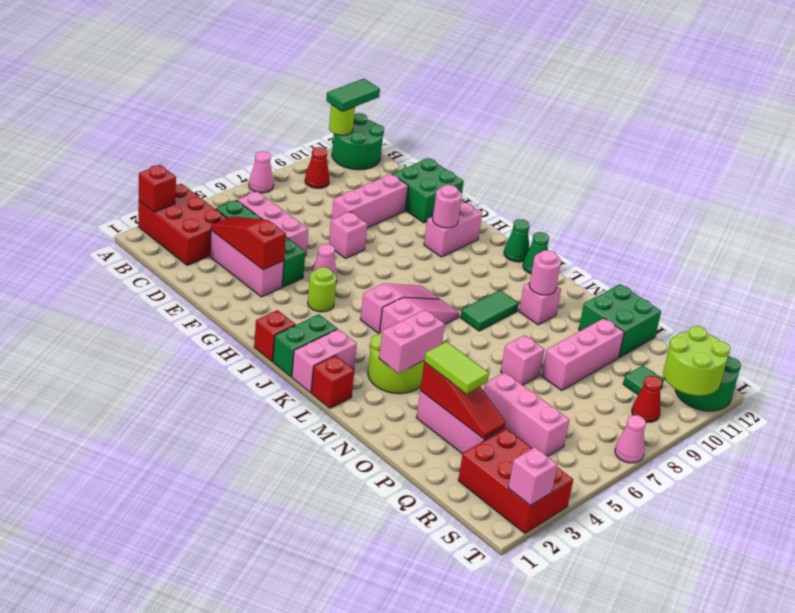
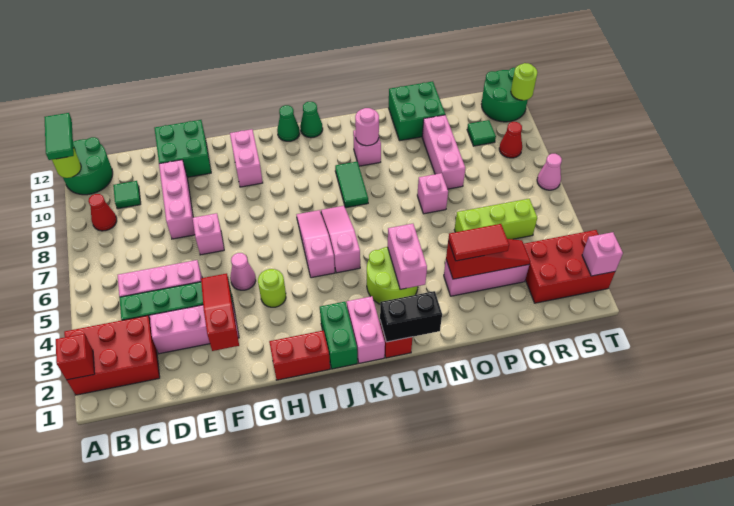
pink 1x1 cone [249,151,274,193] -> none
none -> green 1x1 tile [113,181,141,209]
red 1x3 slope [211,216,286,270] -> red 1x3 slope turned to [201,273,239,351]
pink 1x1 round brick [433,185,462,228] -> none
red 1x1 brick [254,310,296,361] -> red 1x2 brick [269,331,330,380]
none -> black 1x2 brick [380,291,442,342]
lime 1x2 tile [424,342,489,393] -> red 1x2 tile [448,224,509,261]
pink 1x3 brick [484,372,569,456] -> lime 1x3 brick [454,199,537,239]
lime 2x2 round brick [663,326,730,396] -> lime 1x1 round brick [511,63,537,100]

